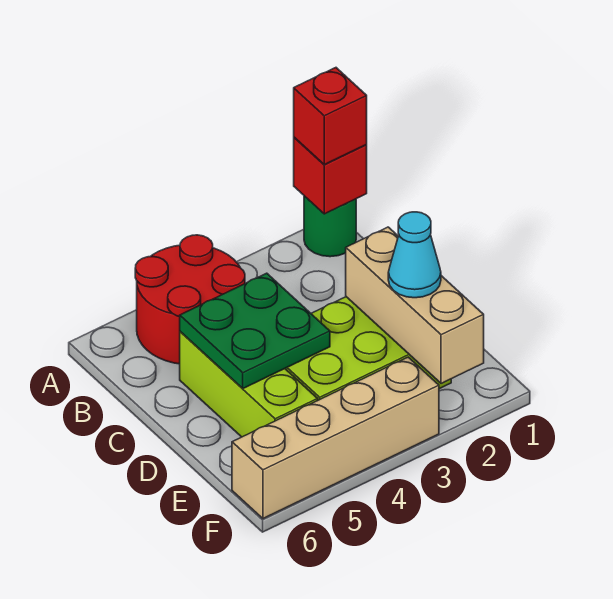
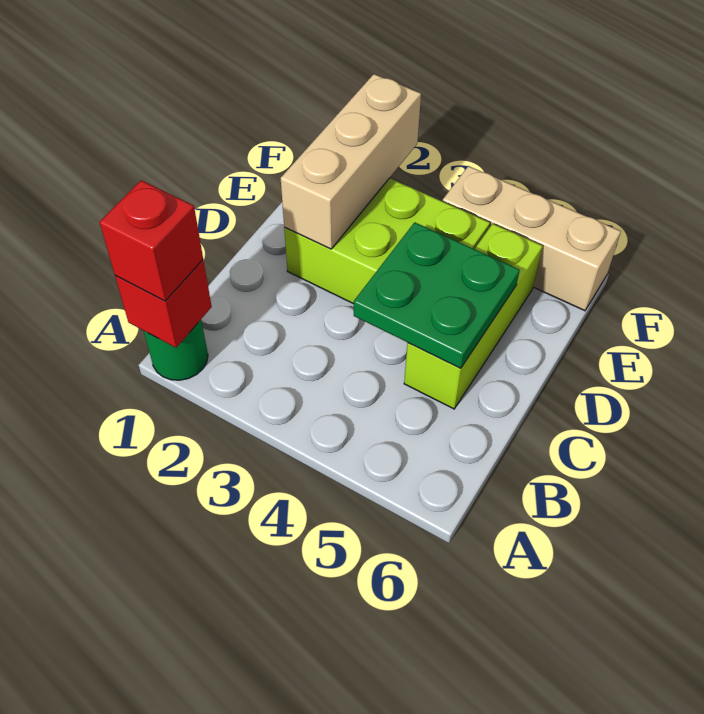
red 2x2 round brick [135,235,245,364] -> none
cyan 1x1 cone [388,212,441,298] -> none
tan 1x4 brick [232,357,439,519] -> tan 1x3 brick [443,166,621,311]

